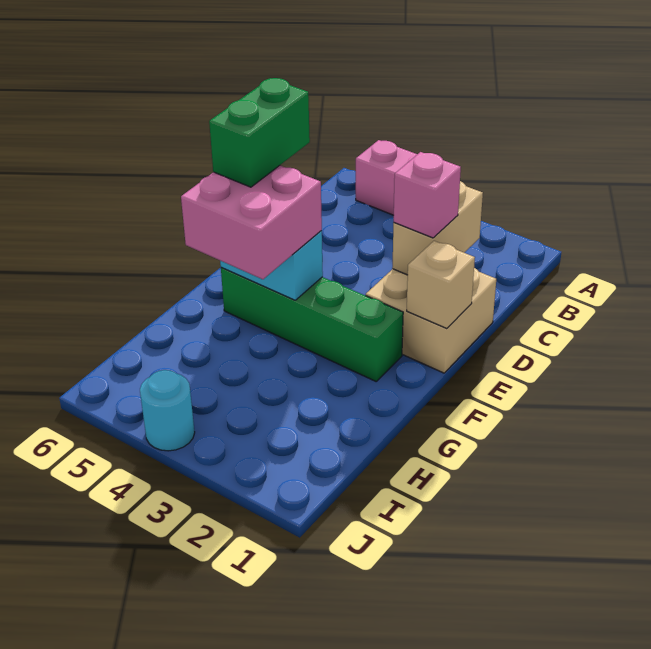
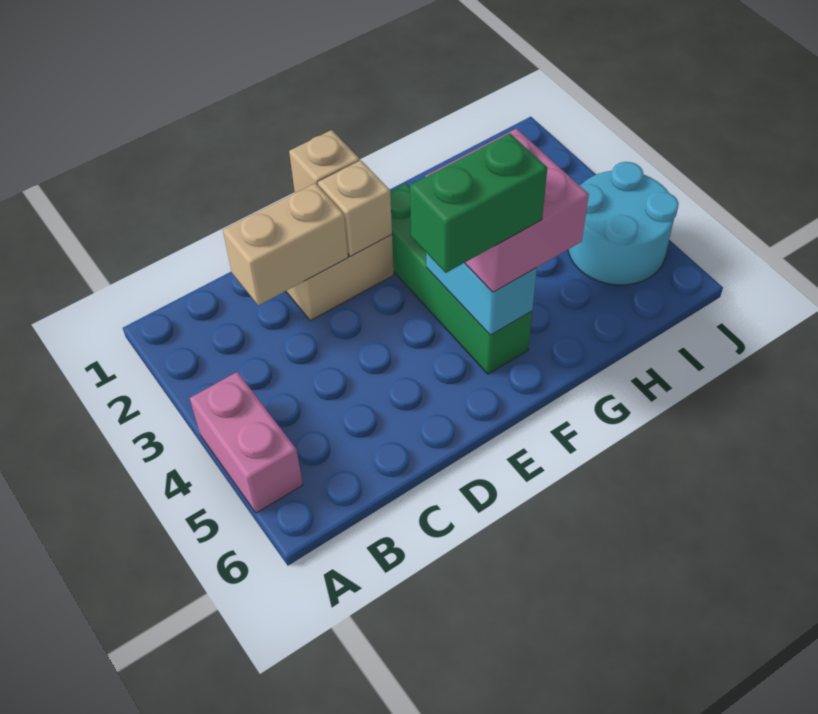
pink 1x1 brick [394,152,461,238] -> none
none -> tan 1x1 brick [318,160,392,256]
cyan 1x1 round brick [140,370,195,451] -> cyan 2x2 round brick [568,162,679,285]

